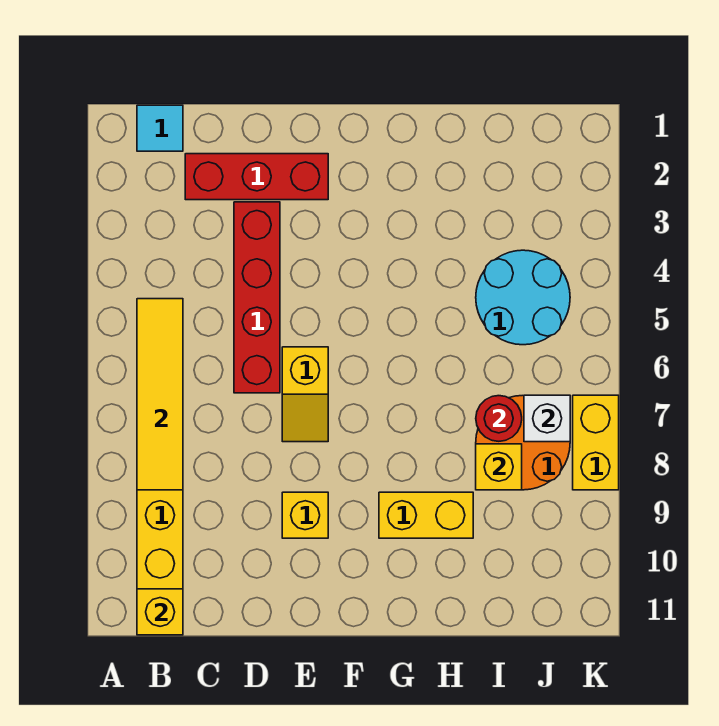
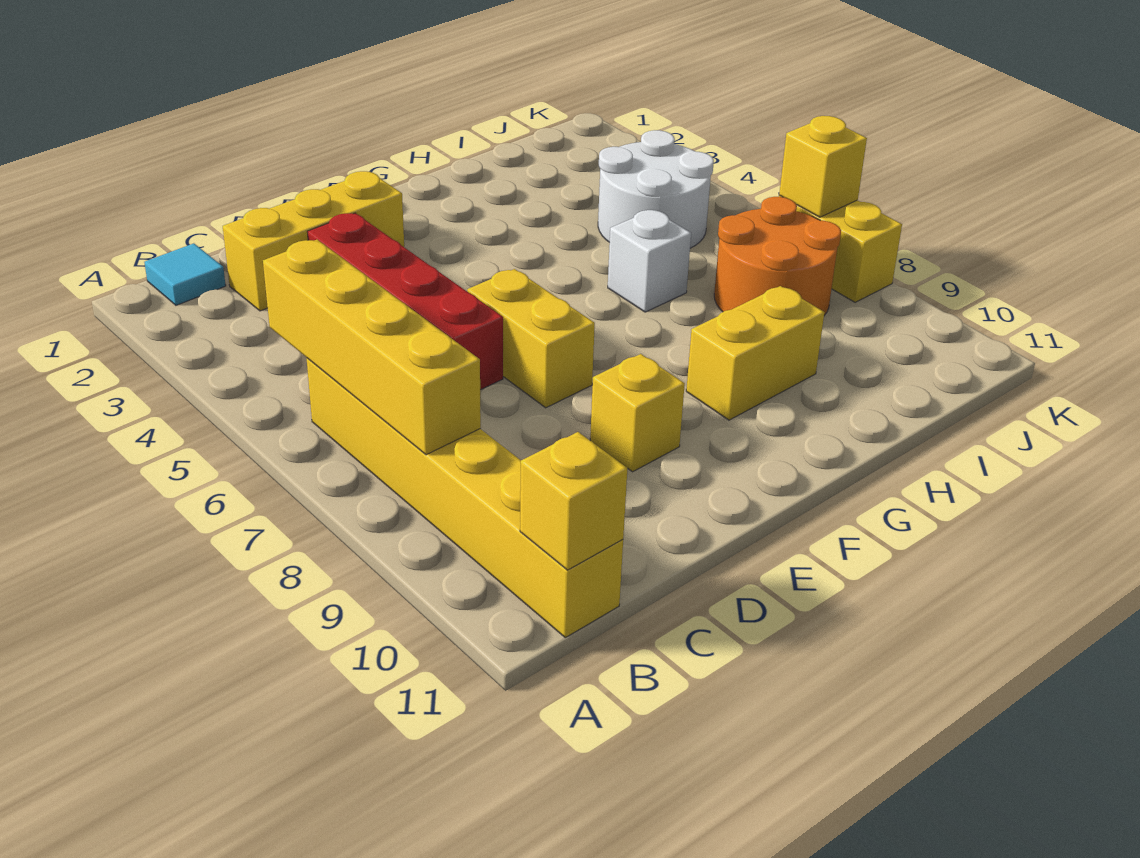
yellow 1x4 tile [137,299,183,490] -> yellow 1x4 brick [263,240,481,455]
red 1x3 brick [185,154,328,200] -> yellow 1x3 brick [223,171,404,311]
yellow 1x2 slope [282,347,328,442] -> yellow 1x2 brick [467,269,595,408]
cyan 2x2 round brick [476,250,570,345] -> white 2x2 round brick [598,130,714,248]
red 1x1 round brick [476,396,522,441] -> none
yellow 1x1 brick [476,444,522,490] -> yellow 1x1 brick moved to [779,116,867,217]
white 1x1 brick [524,395,570,442] -> white 1x1 brick moved to [608,210,691,312]

